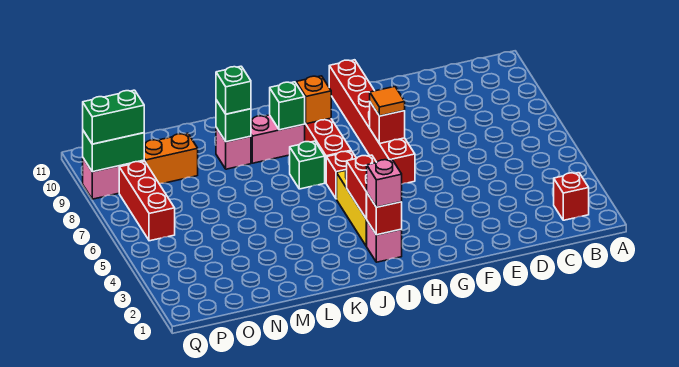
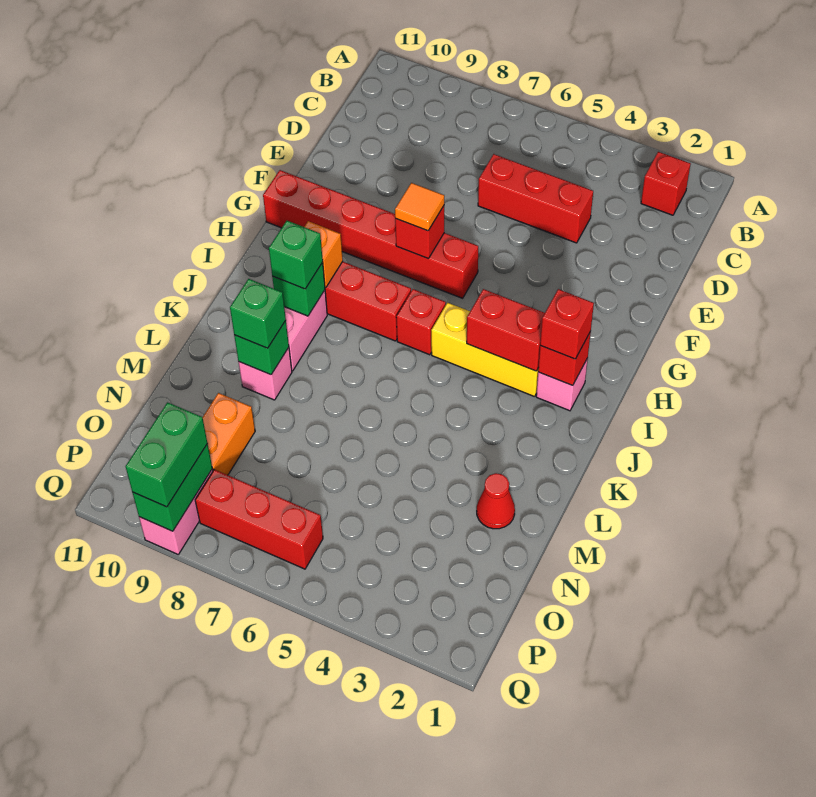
none -> red 1x3 brick [478,154,593,243]
pink 1x1 brick [367,159,402,207] -> red 1x1 brick [540,289,594,359]
green 1x1 brick [290,141,325,189] -> green 1x1 brick moved to [269,221,323,289]
none -> red 1x1 cone [477,473,515,529]

